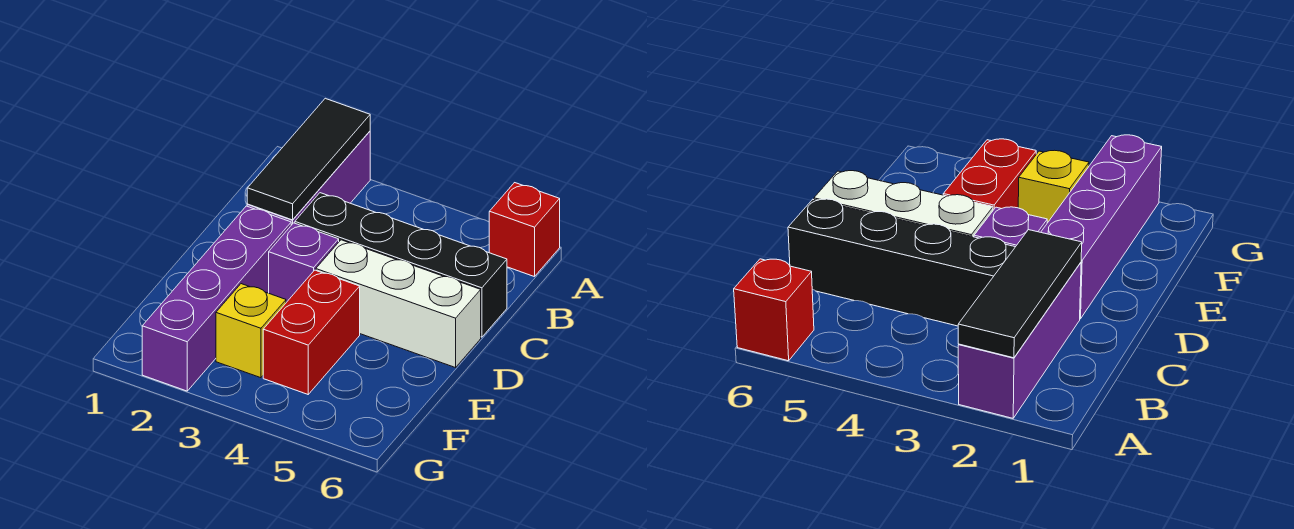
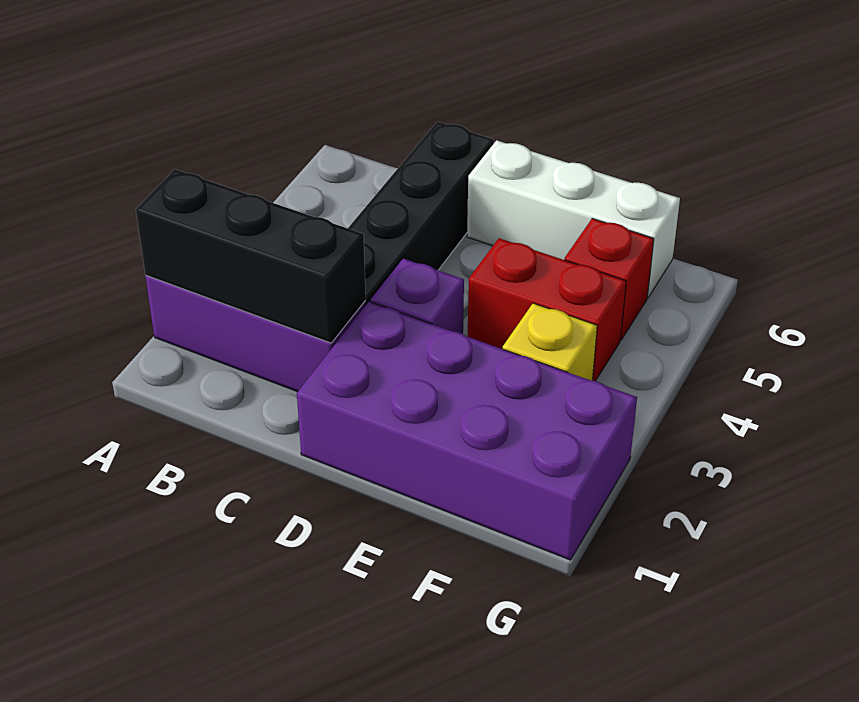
black 1x3 tile [247,98,370,220] -> black 1x3 brick [136,169,366,343]
red 1x1 brick [489,183,560,277] -> red 1x1 brick moved to [565,218,654,340]
purple 1x4 brick [142,206,291,391] -> purple 2x4 brick [297,302,637,560]
white 1x3 brick [316,240,481,368] -> white 1x3 brick turned to [467,140,680,298]

